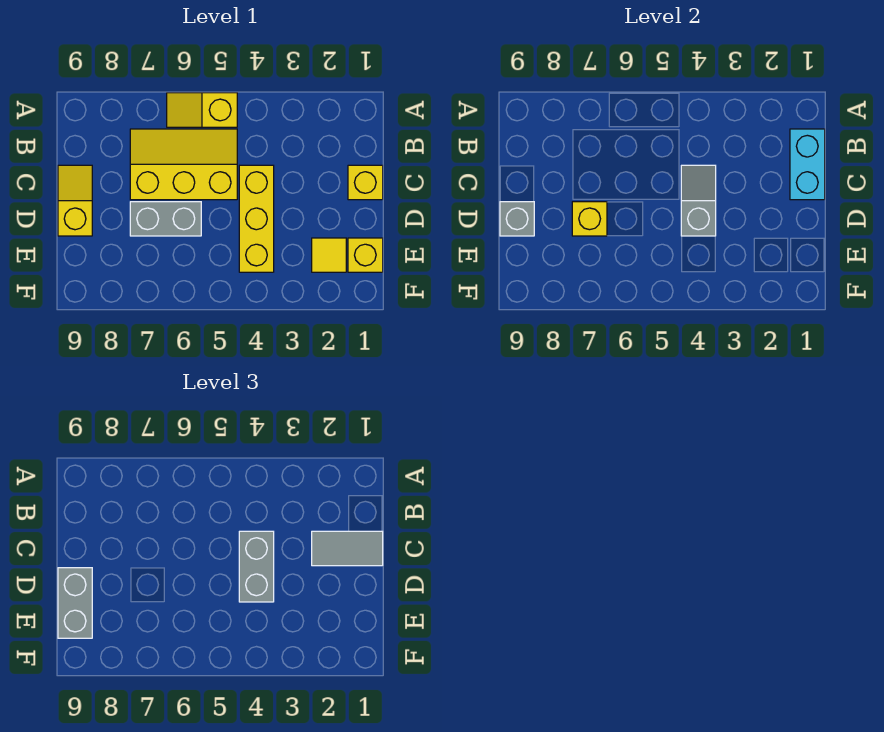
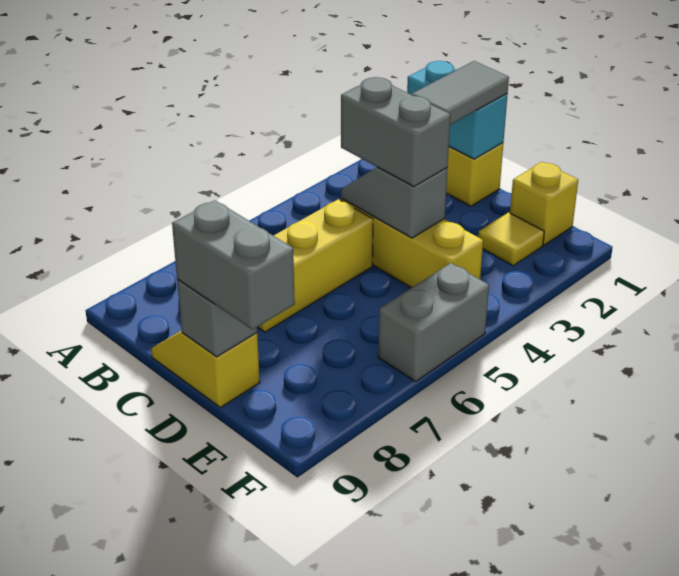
yellow 1x2 slope [167,93,237,127] -> none
grey 1x2 brick [130,202,201,236] -> grey 1x2 brick moved to [378,263,489,381]
yellow 1x1 brick [572,202,607,236] -> none

